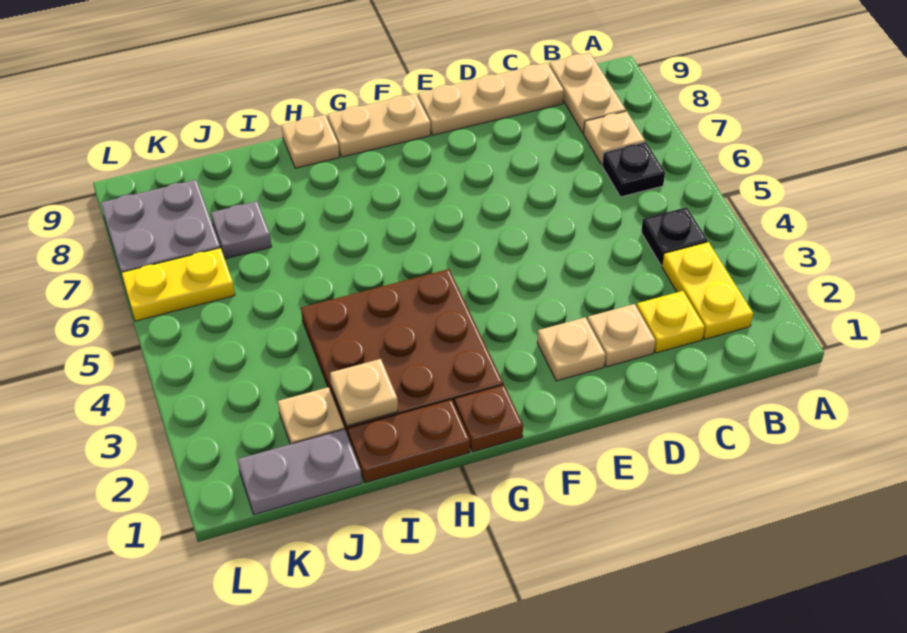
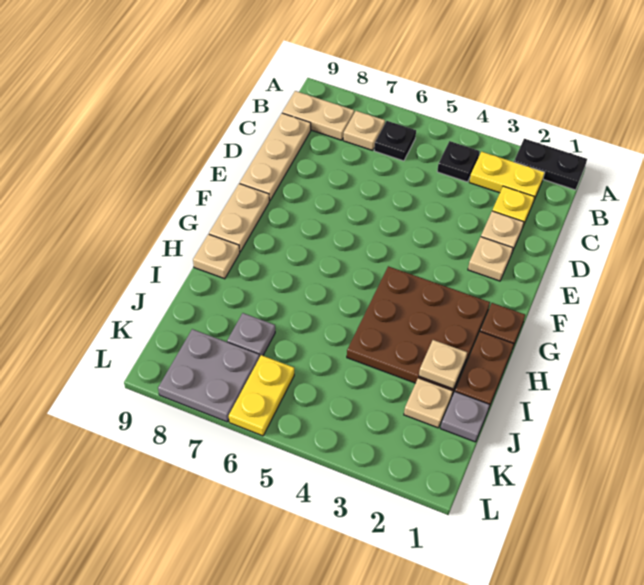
none -> black 1x2 plate [514,139,587,190]
grey 1x2 plate [237,429,362,515] -> grey 1x1 plate [441,392,490,442]

